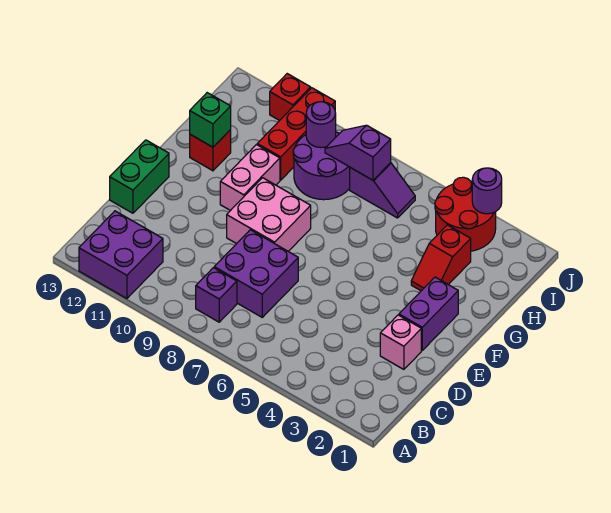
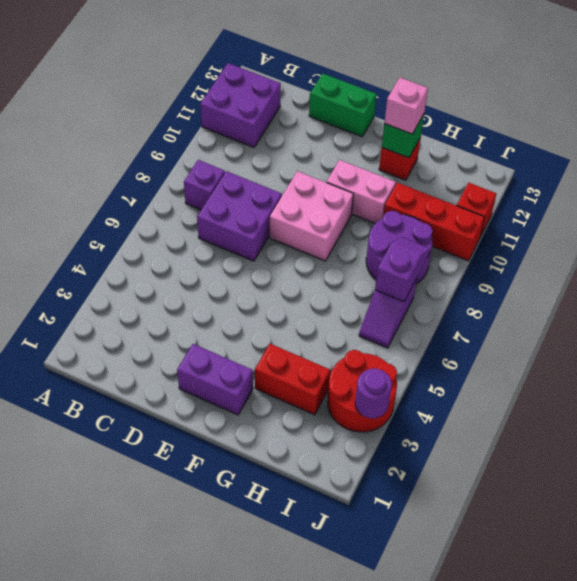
pink 1x1 brick [380,315,421,369] -> pink 1x1 brick moved to [384,78,428,134]
red 1x2 slope [411,225,471,291] -> red 1x2 brick [255,344,330,415]
purple 1x1 round brick [306,102,336,148] -> none

